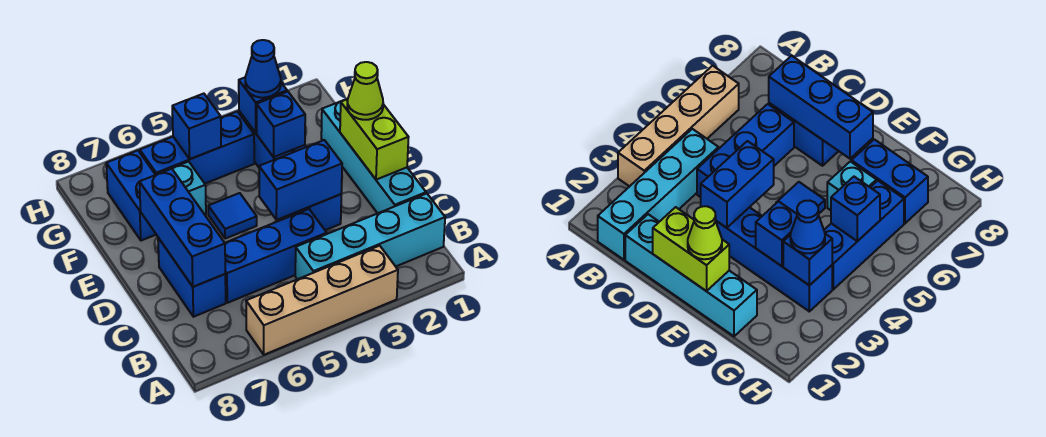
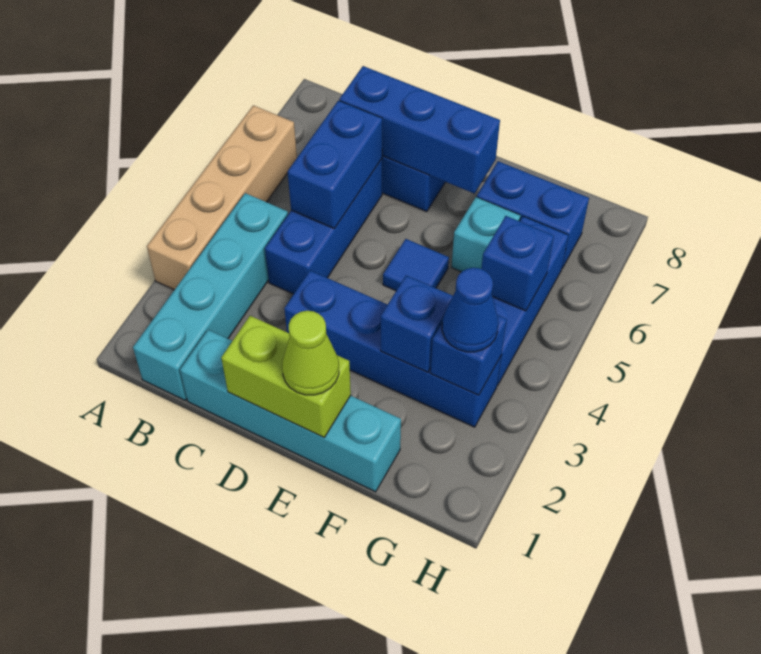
blue 1x2 brick [259,140,342,220] -> blue 1x2 brick moved to [288,100,382,229]

